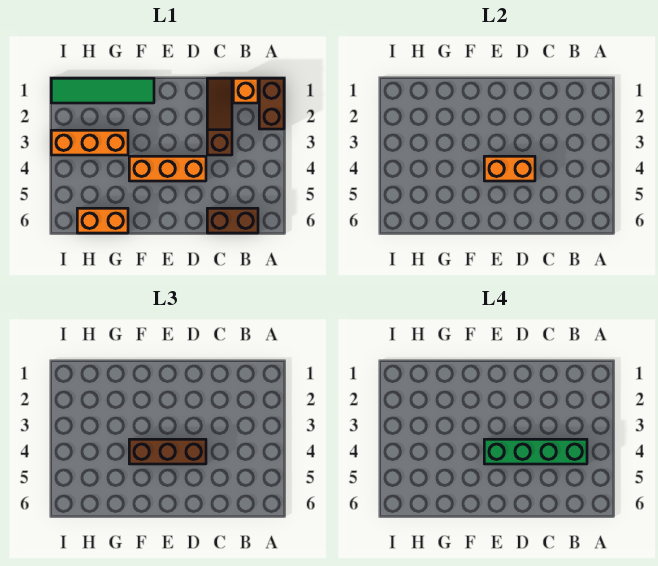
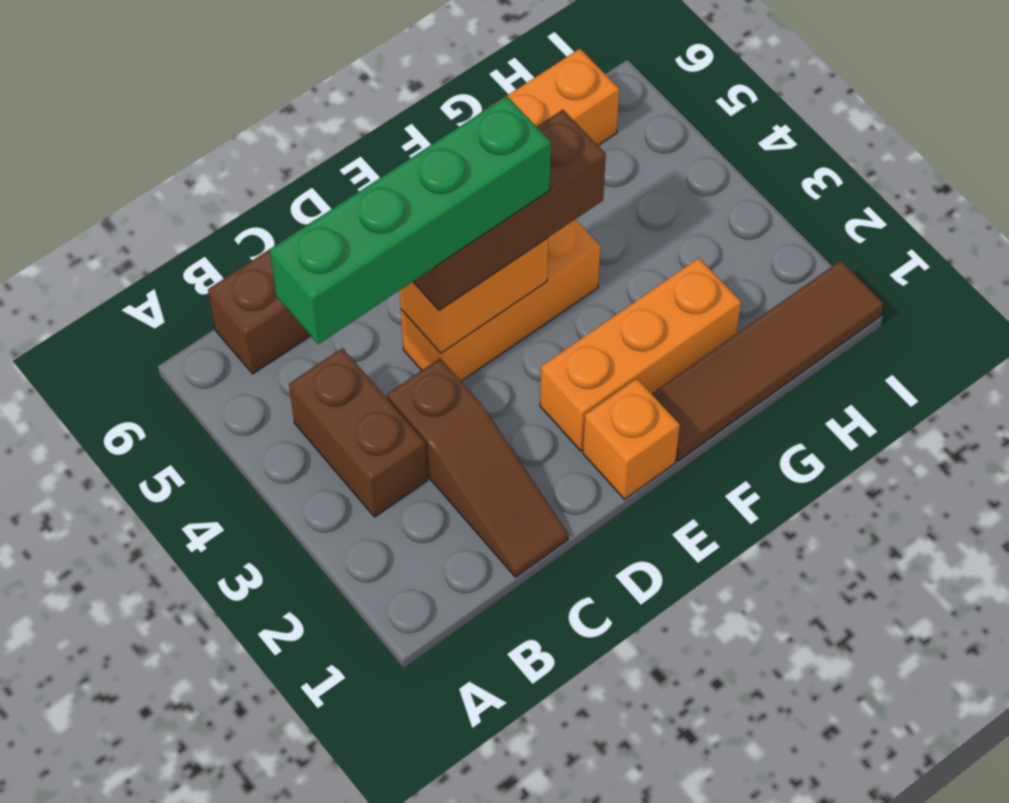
brown 1x2 brick [259,78,284,129] -> brown 1x2 brick moved to [289,348,427,517]
orange 1x1 brick [233,78,258,103] -> orange 1x1 brick moved to [583,379,680,499]
green 1x4 tile [51,78,154,103] -> brown 1x4 tile [651,261,883,461]
orange 1x3 brick [51,130,128,155] -> orange 1x3 brick moved to [540,258,741,451]

